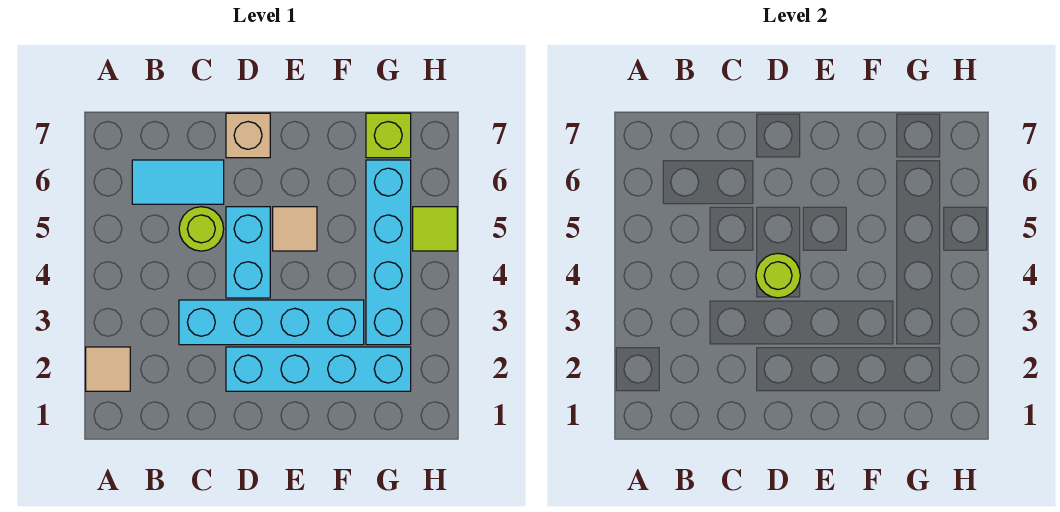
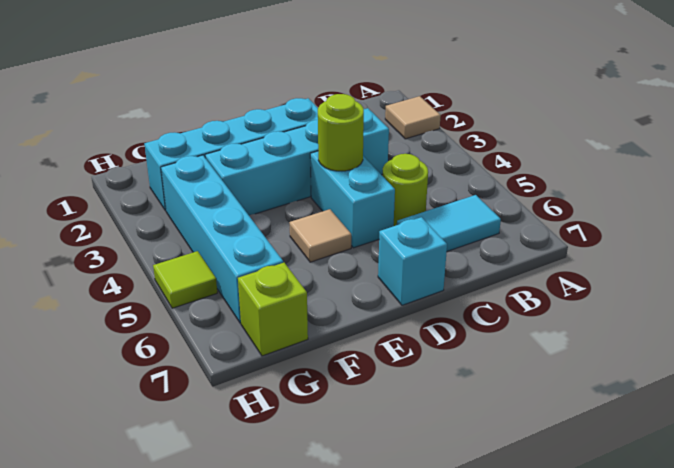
tan 1x1 brick [226,113,270,158] -> cyan 1x1 brick [378,217,447,305]

